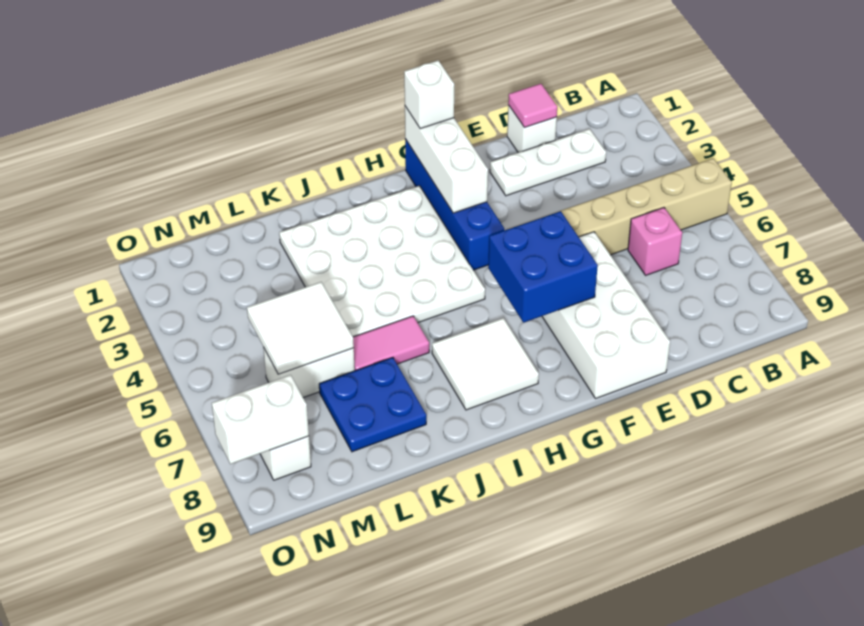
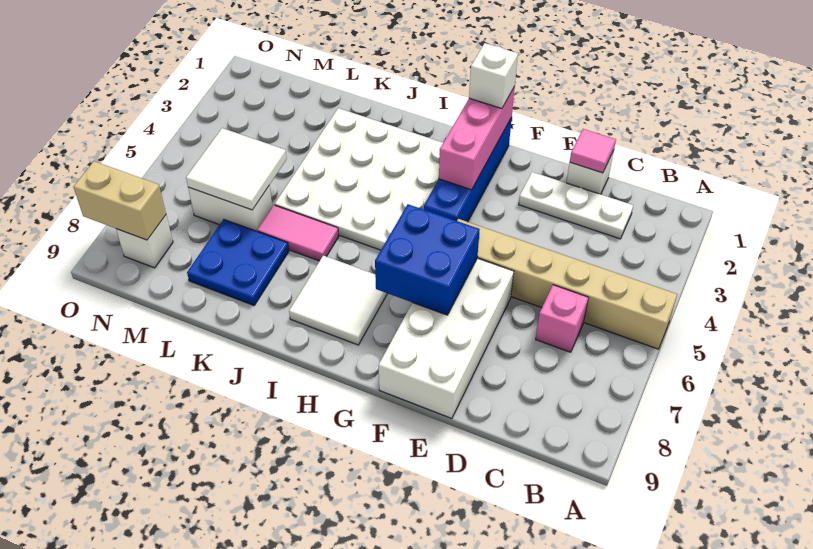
white 1x3 brick [405,106,488,213] -> pink 1x3 brick [439,87,515,190]
white 1x2 brick [212,375,309,464] -> tan 1x2 brick [73,161,166,240]

